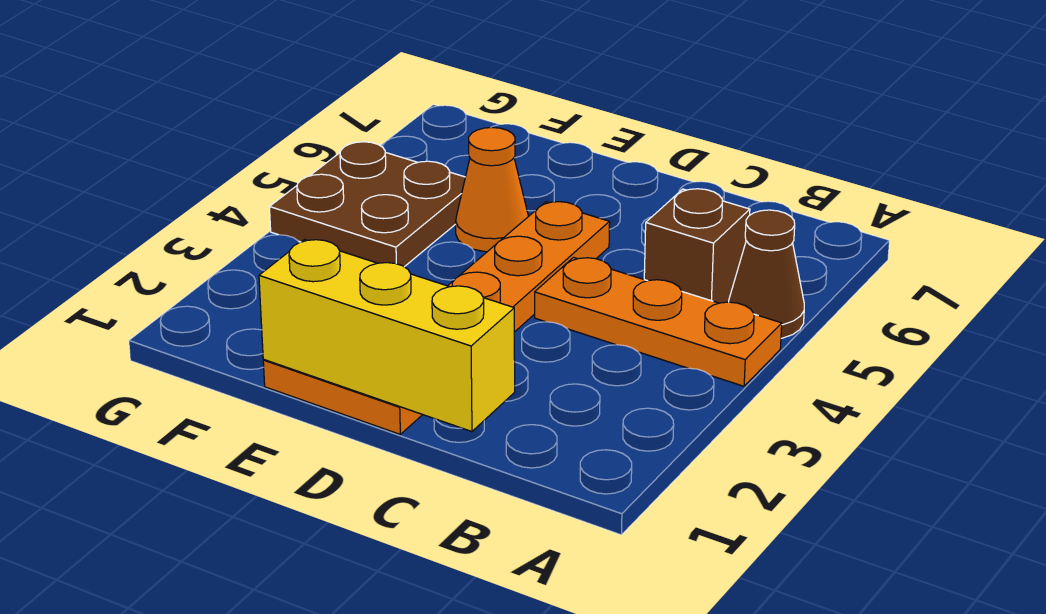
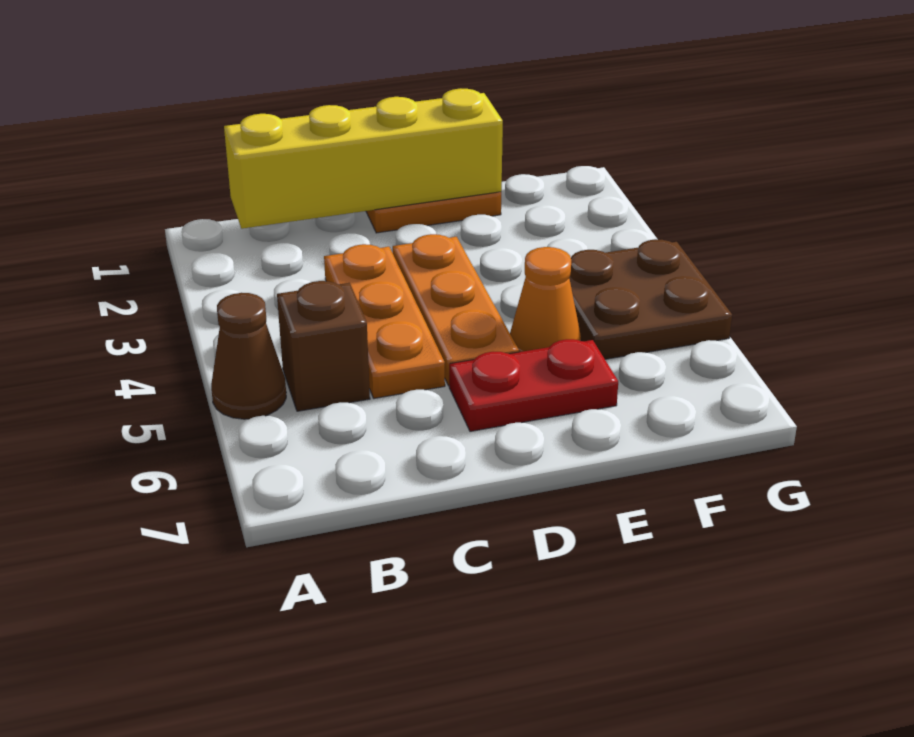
orange 1x3 plate [535,257,782,386] -> orange 1x3 plate turned to [324,244,445,398]
yellow 1x3 brick [259,240,515,432] -> yellow 1x4 brick [224,88,503,229]
none -> red 1x2 plate [449,339,618,431]

